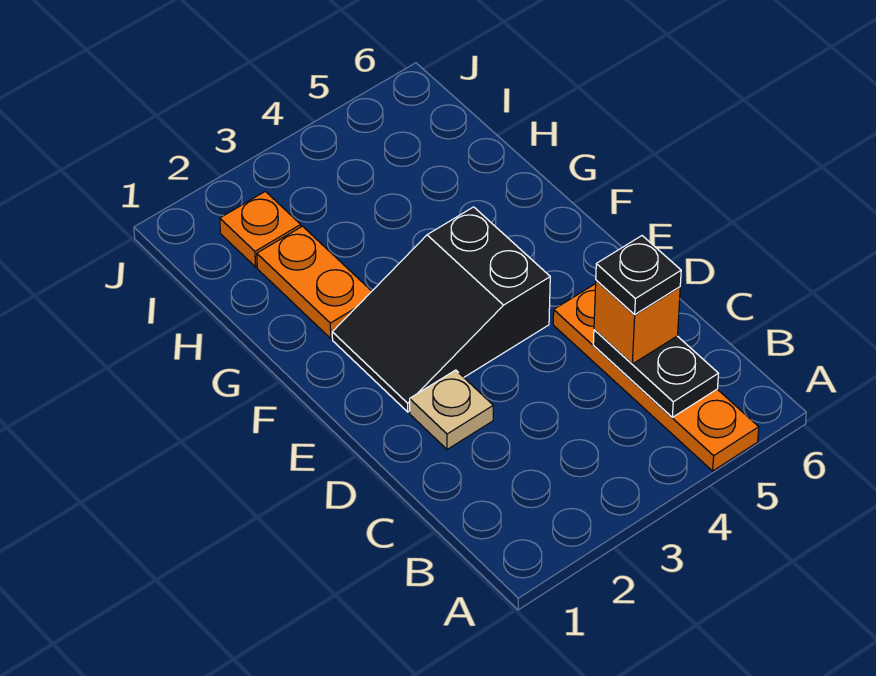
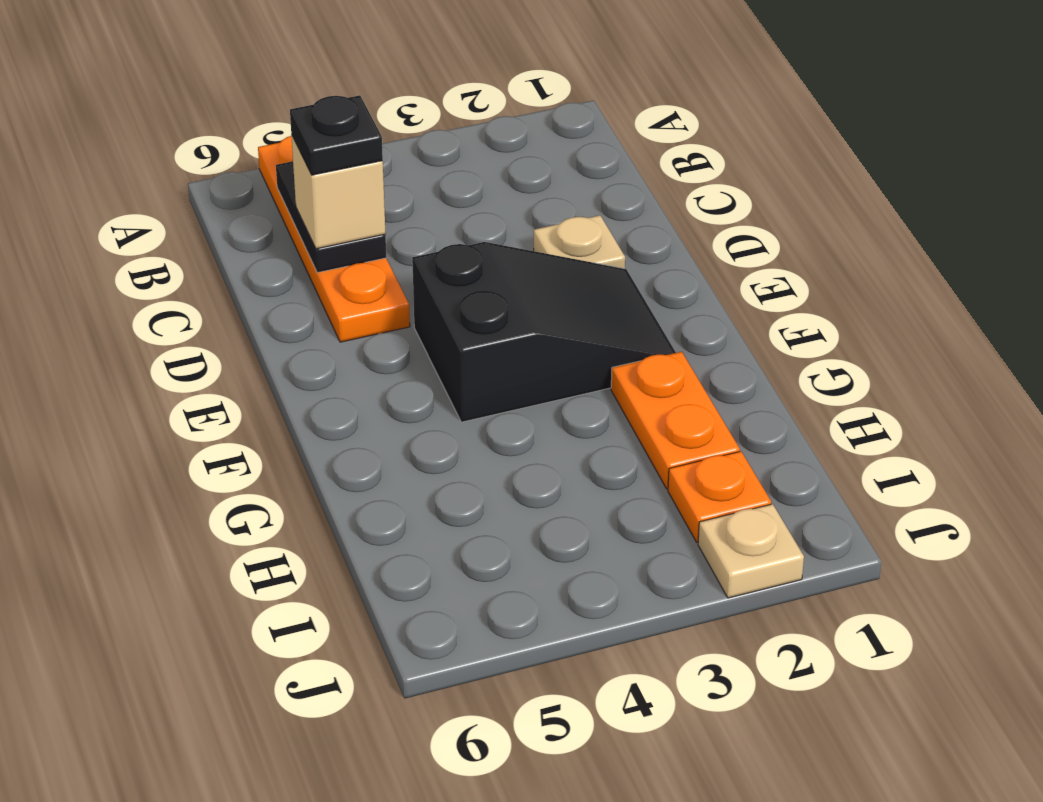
orange 1x1 brick [594,280,680,364] -> tan 1x1 brick [291,135,385,249]
none -> tan 1x1 plate [698,504,804,598]

